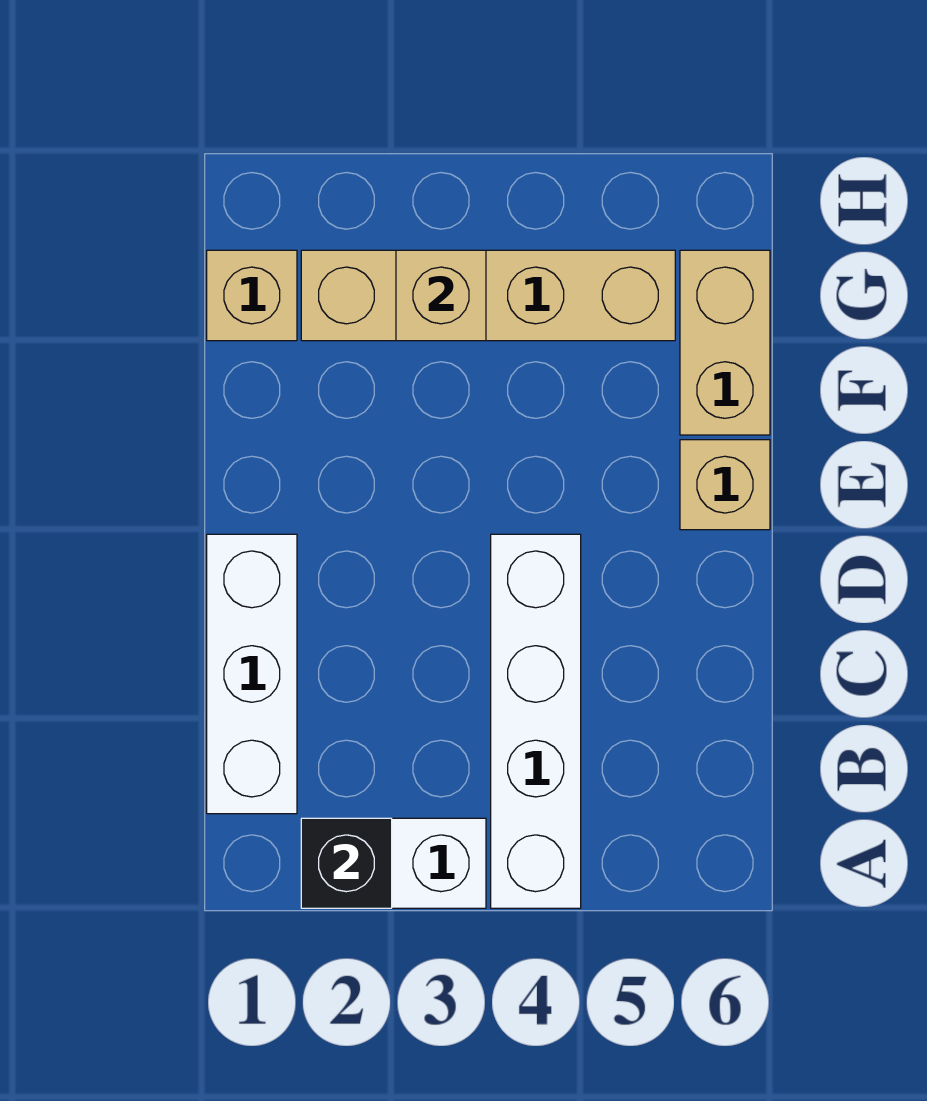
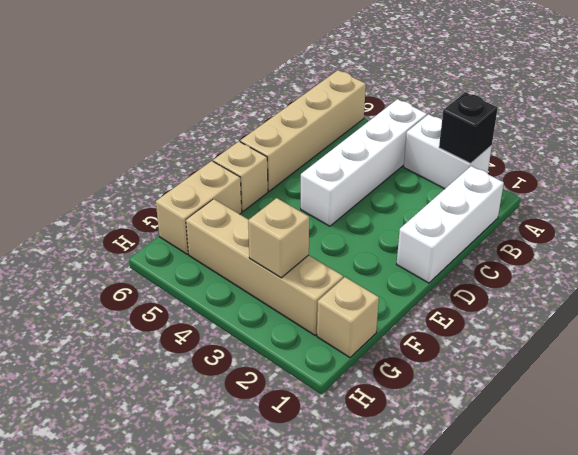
none -> tan 1x4 brick [240,70,366,191]

